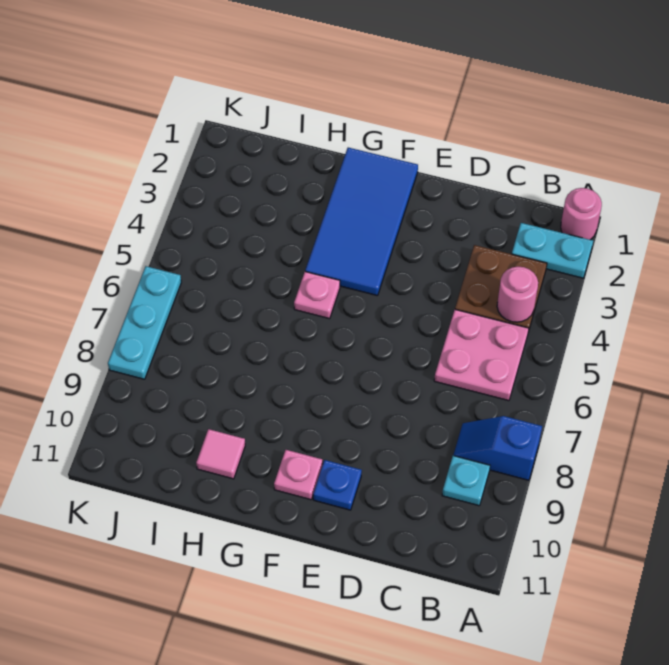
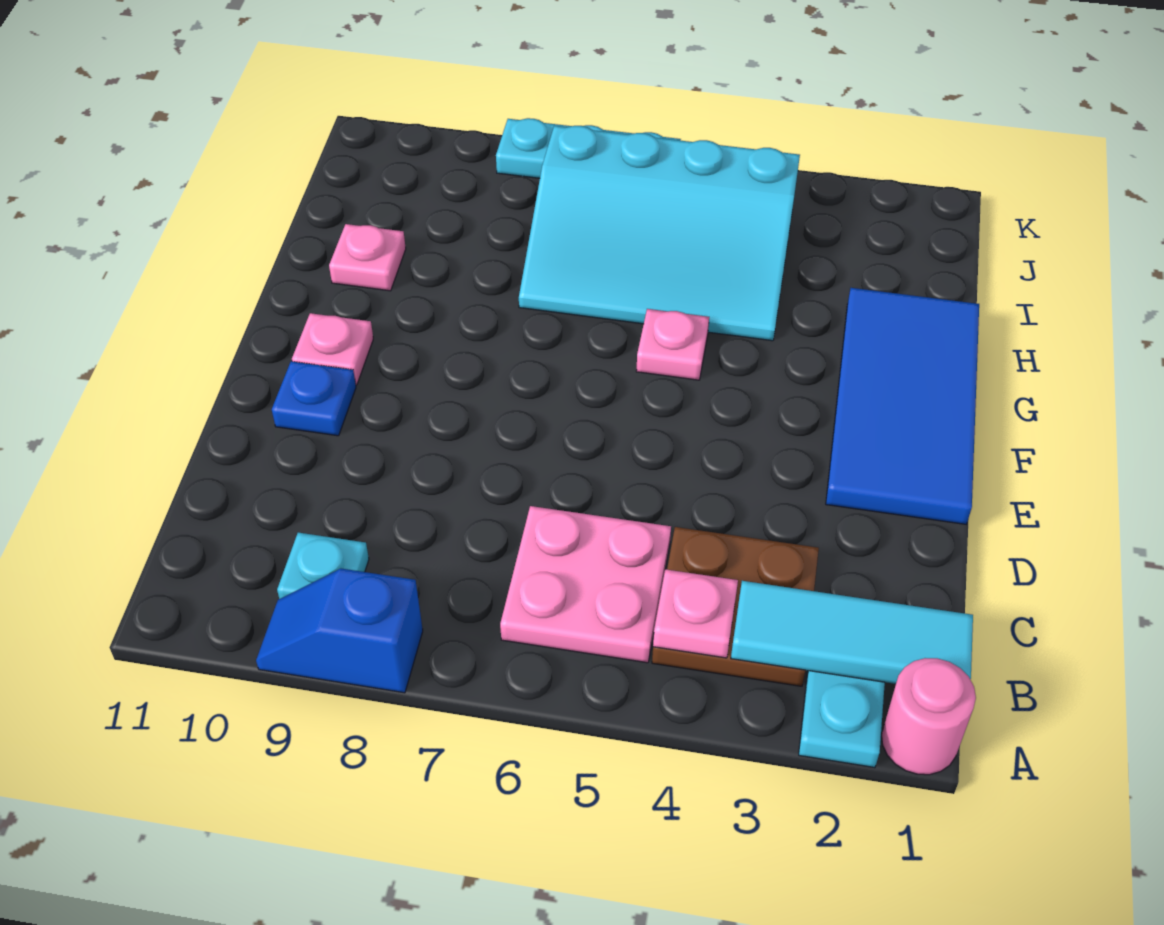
blue 1x2 slope [453,416,542,480] -> blue 1x2 slope turned to [256,569,423,693]
none -> cyan 1x3 tile [731,581,973,684]
pink 1x1 round brick [497,267,538,322] -> pink 1x1 plate [653,569,738,658]
blue 2x4 tile [305,148,418,296] -> blue 2x4 tile turned to [826,288,979,524]
none -> cyan 3x4 slope [519,126,800,341]
pink 1x1 tile [196,429,245,479] -> pink 1x1 plate [329,224,406,291]

